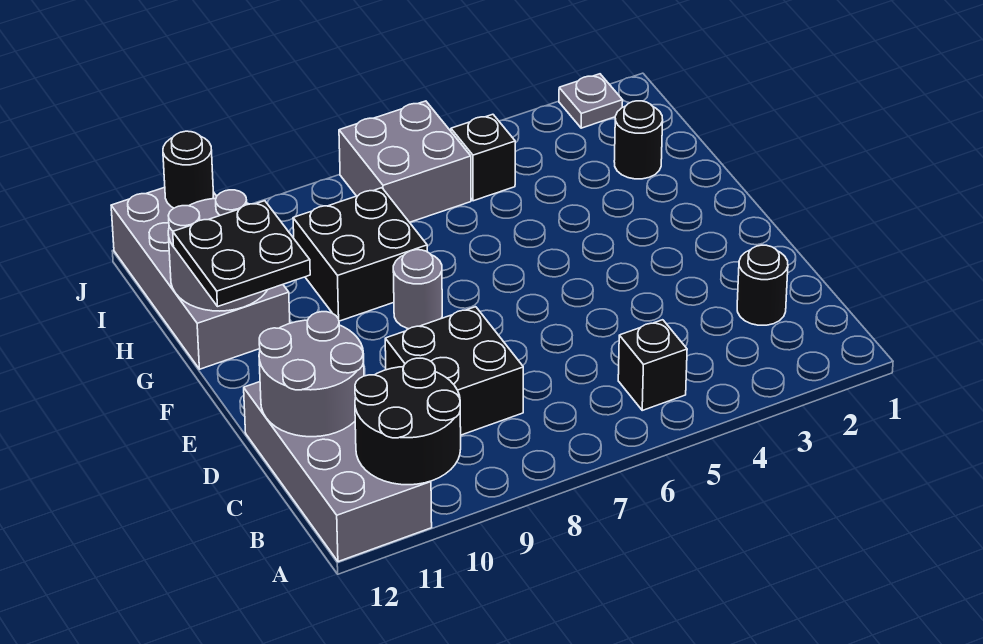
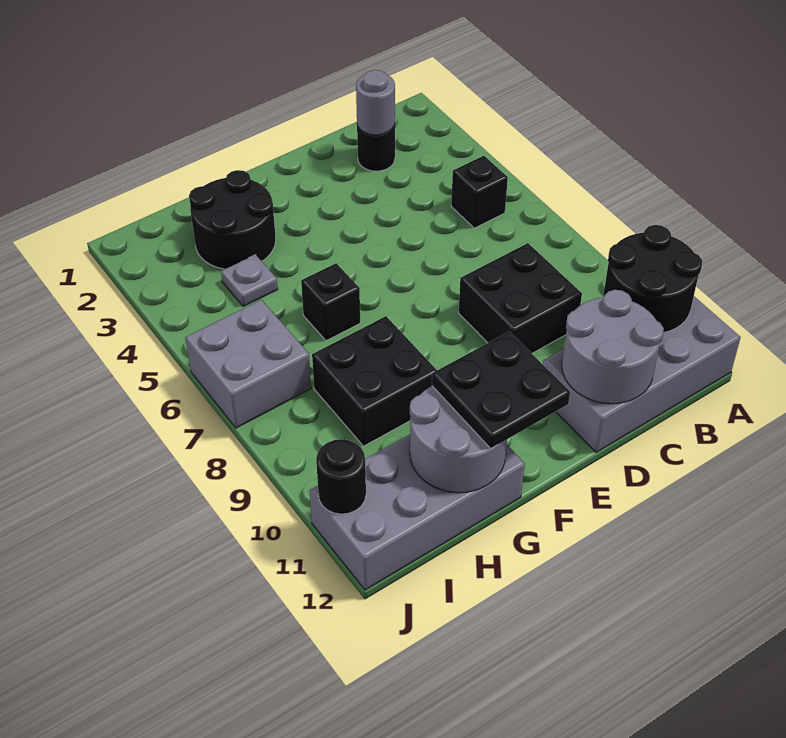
grey 1x1 round brick [393,250,442,329] -> grey 1x1 round brick moved to [356,70,395,135]
black 1x1 round brick [614,101,663,179] -> black 2x2 round brick [189,170,276,269]
black 1x1 brick [451,114,515,201] -> black 1x1 brick moved to [301,263,360,341]
grey 1x1 plate [559,74,623,128] -> grey 1x1 plate moved to [221,255,278,306]

